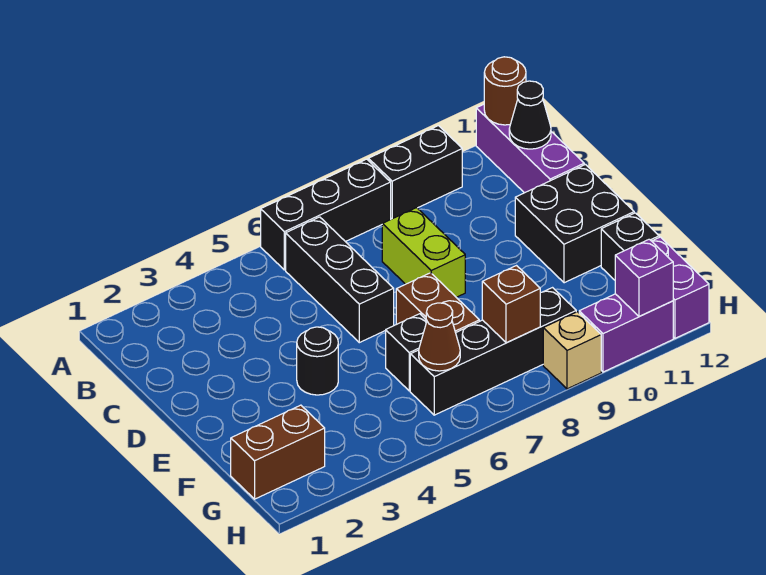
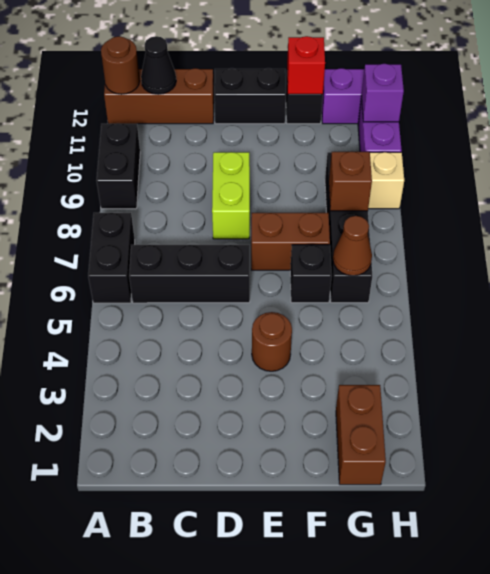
black 1x3 brick [261,159,391,270] -> black 1x2 brick [88,213,135,303]
purple 1x3 brick [476,104,584,193] -> brown 1x3 brick [104,68,214,124]
lime 1x2 brick [382,208,465,297] -> lime 1x2 brick turned to [212,152,250,239]
black 2x2 brick [515,165,634,283] -> black 1x2 brick [214,68,286,124]
black 1x1 round brick [297,327,338,395] -> brown 1x1 round brick [252,312,292,371]
none -> red 1x1 brick [287,36,325,94]

